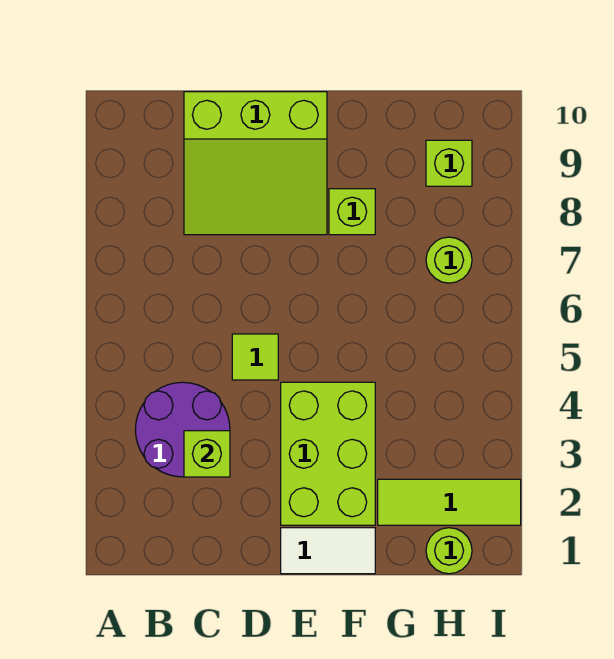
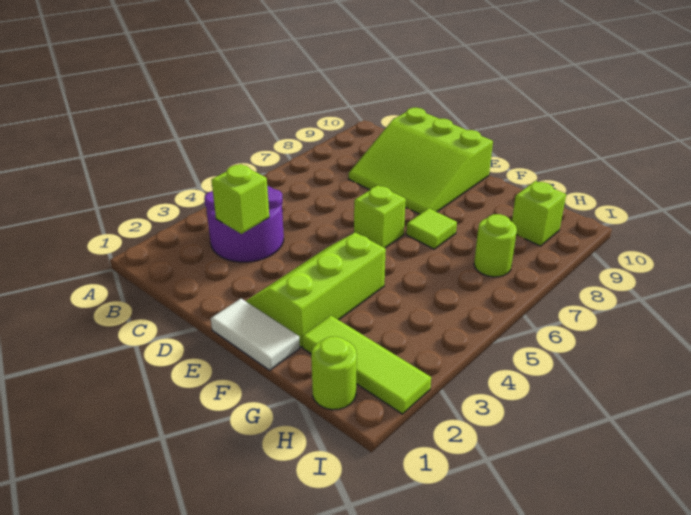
lime 1x1 tile [232,334,278,380] -> lime 1x1 tile moved to [406,208,457,249]
lime 2x3 brick [281,382,375,525] -> lime 2x3 slope [246,233,386,347]
lime 1x1 brick [329,189,375,235] -> lime 1x1 brick moved to [354,185,406,248]

